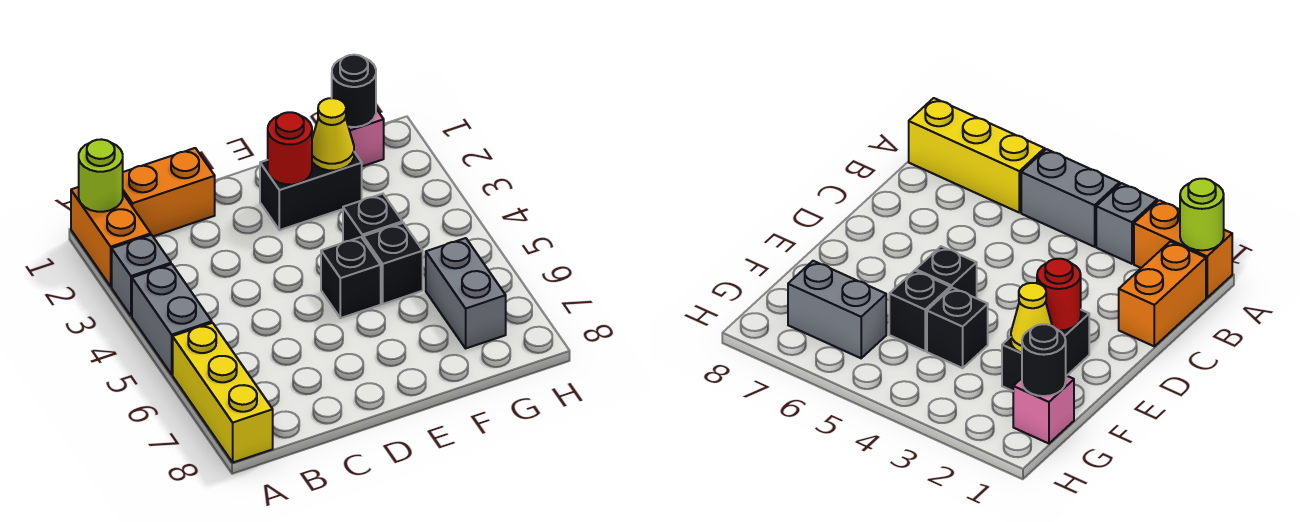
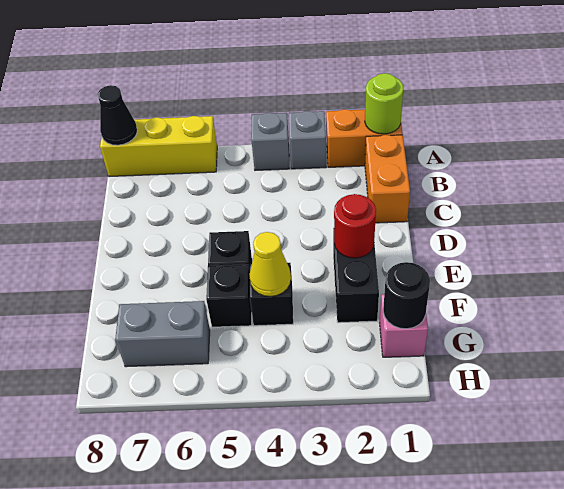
grey 1x2 brick [132,264,212,374] -> grey 1x1 brick [251,113,290,170]
none -> black 1x1 cone [98,85,137,145]
yellow 1x1 cone [312,98,354,170] -> yellow 1x1 cone moved to [249,232,291,297]

